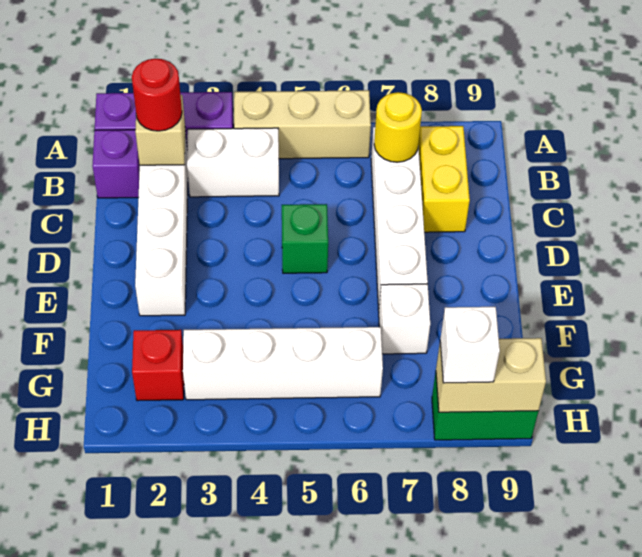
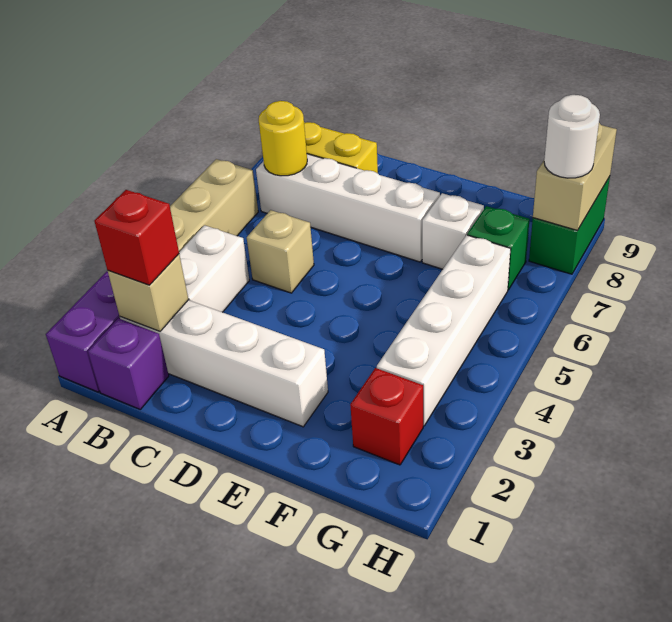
red 1x1 round brick [132,59,182,131] -> red 1x1 brick [94,190,179,285]
none -> tan 1x1 brick [247,210,314,293]
green 1x1 brick [282,204,328,273] -> green 1x1 brick moved to [467,206,530,290]
white 1x1 brick [440,307,500,383] -> white 1x1 round brick [544,95,600,178]

